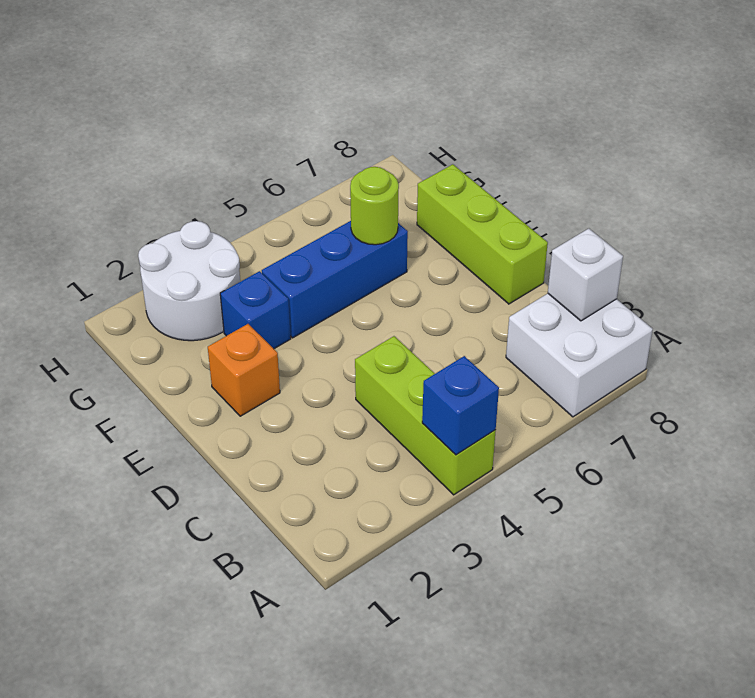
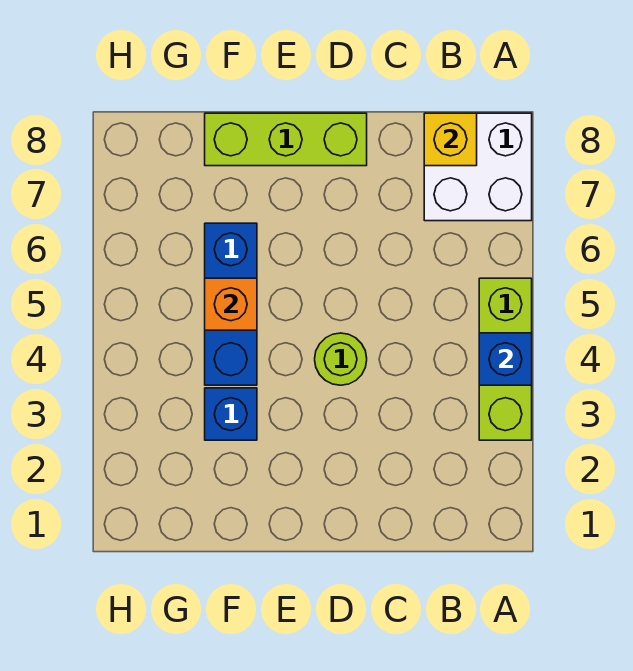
lime 1x3 brick [355,336,496,495] -> lime 1x3 brick turned to [479,278,532,440]
white 1x1 brick [548,229,623,321] -> yellow 1x1 brick [424,113,477,166]
orange 1x1 brick [208,324,280,416] -> orange 1x1 brick moved to [205,278,257,330]
lime 1x1 round brick [350,167,399,245] -> lime 1x1 round brick moved to [315,333,367,385]
white 2x2 round brick [138,221,240,341] -> none

